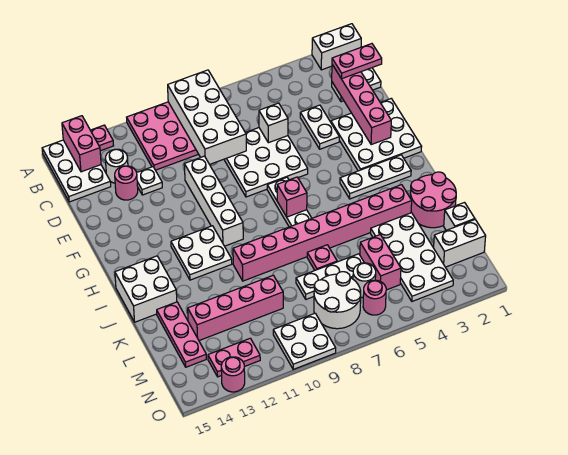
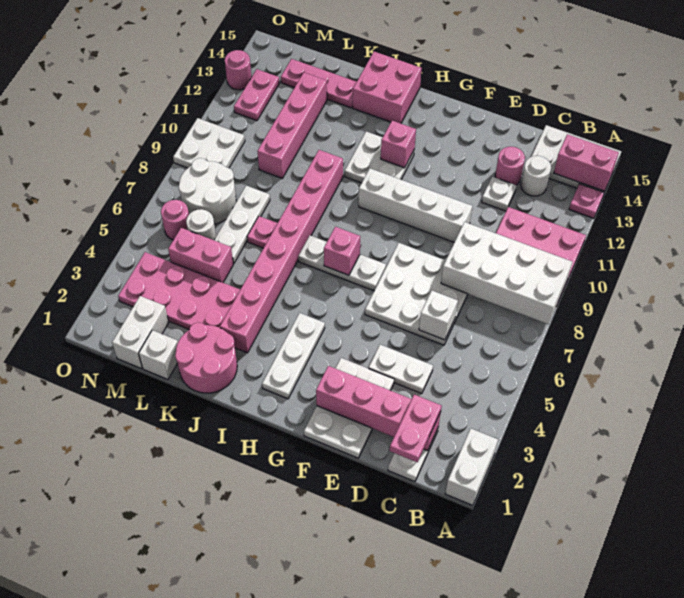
white 3x3 plate [331,99,422,171] -> white 2x3 plate [304,358,394,458]
none -> pink 1x1 brick [381,121,416,168]
white 2x2 brick [115,256,177,322] -> pink 2x2 brick [353,52,422,123]
white 2x4 plate [371,213,453,301] -> pink 2x4 plate [118,252,240,329]

